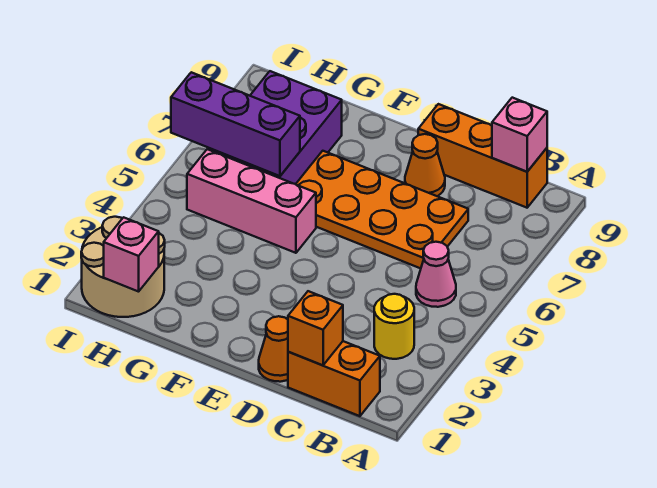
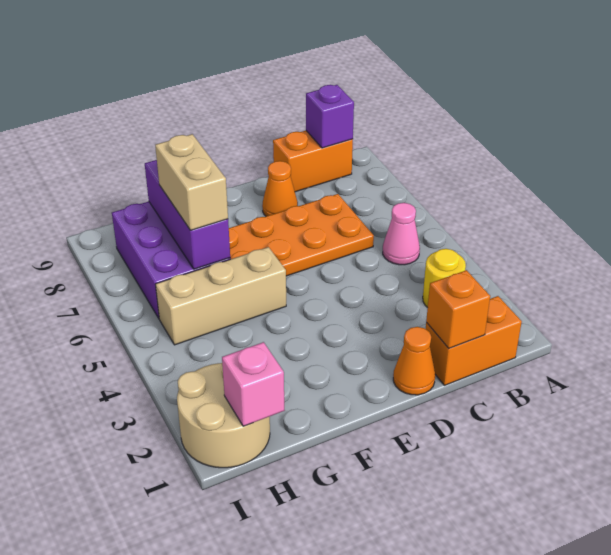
orange 1x3 brick [418,104,547,208] -> orange 1x2 brick [273,131,353,192]
pink 1x1 brick [492,98,547,172] -> purple 1x1 brick [306,85,354,148]
pink 1x3 brick [187,149,316,253] -> tan 1x3 brick [155,247,286,345]
purple 1x3 brick [171,72,300,176] -> purple 1x3 brick turned to [145,160,230,269]
none -> tan 1x2 brick [155,134,228,230]

